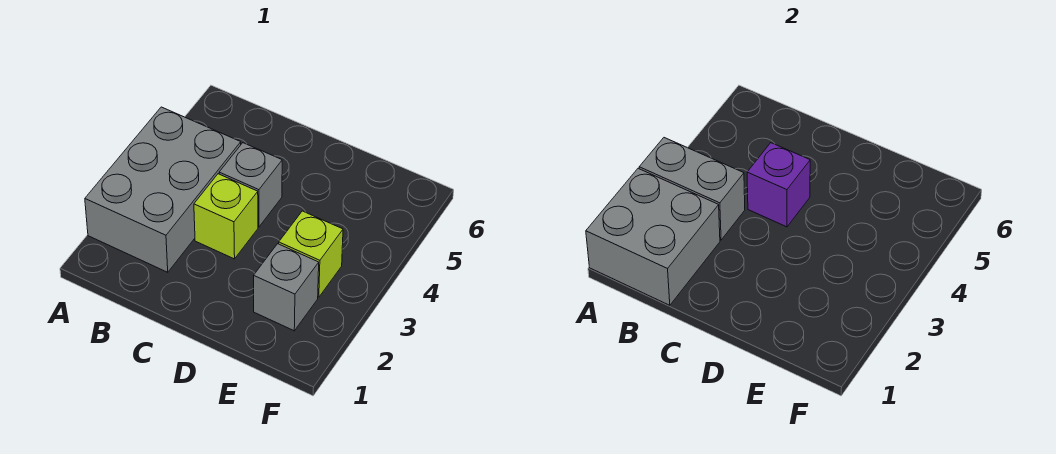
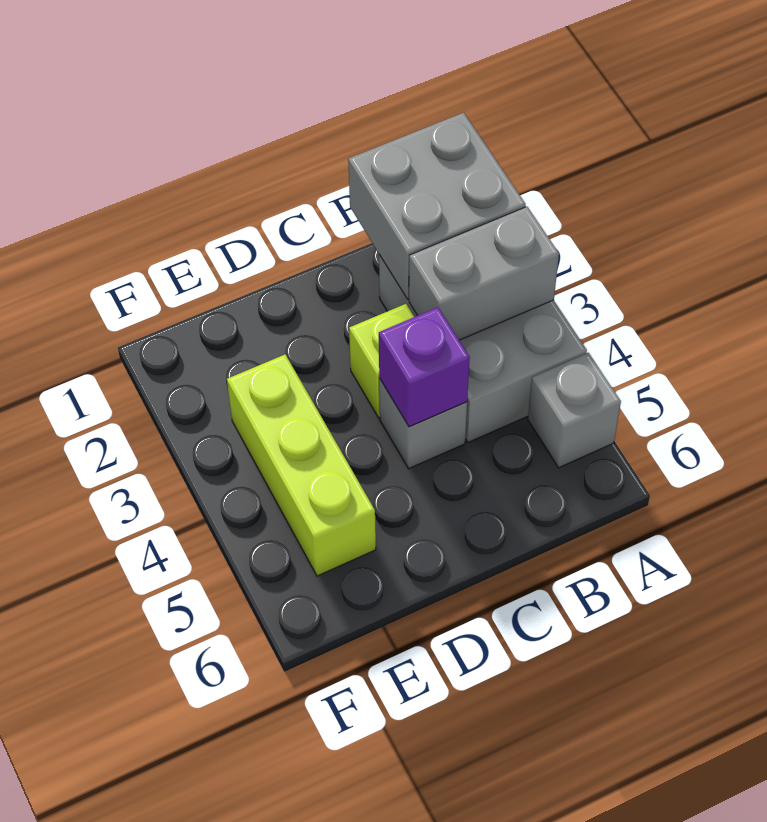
grey 1x1 brick [254,244,319,331] -> grey 1x1 brick moved to [528,353,621,468]
lime 1x1 brick [279,211,343,297] -> lime 1x3 brick [227,354,376,576]

